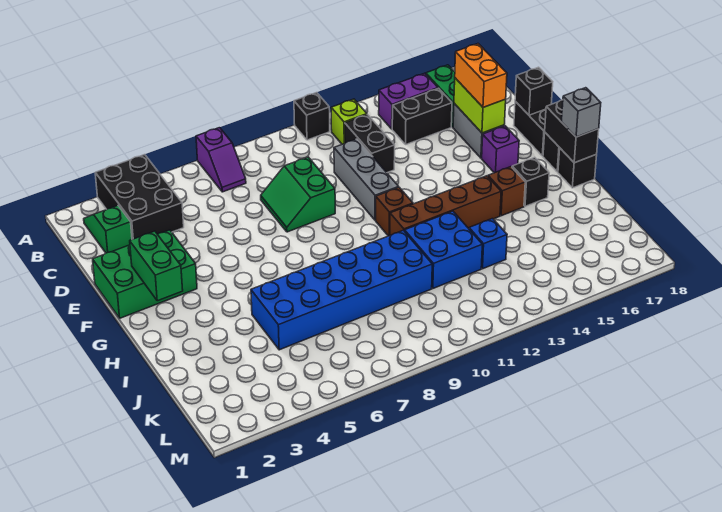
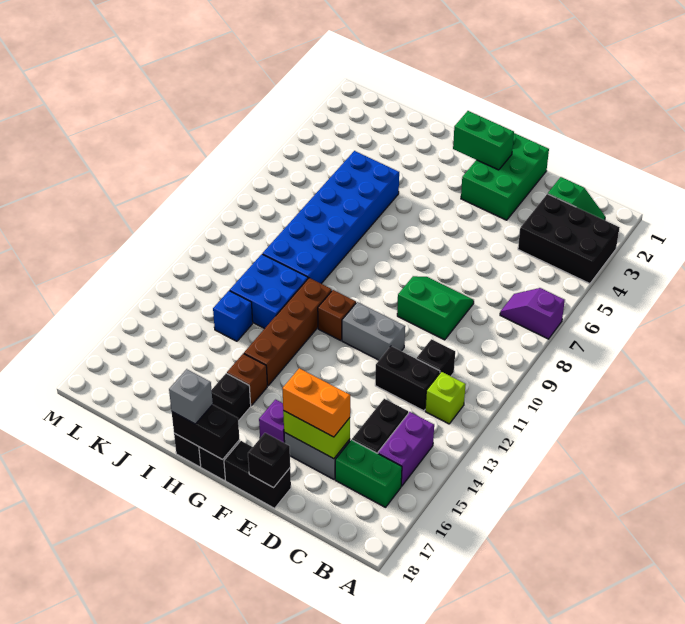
black 1x1 brick [294,93,330,140] -> black 1x1 brick moved to [417,339,455,376]
grey 1x3 brick [334,139,399,220] -> grey 1x2 brick [342,302,405,360]

